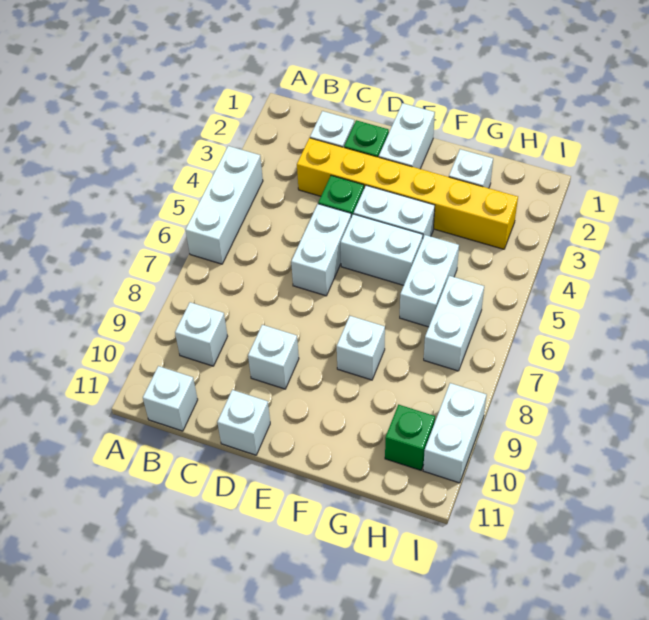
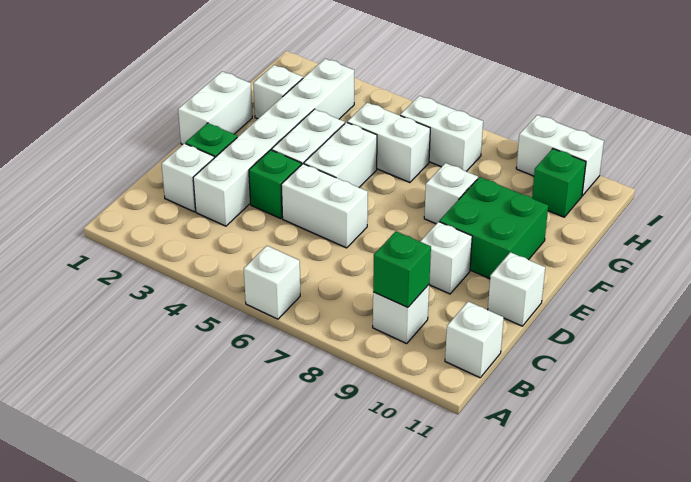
white 1x3 brick [186,146,263,264] -> white 1x1 brick [244,246,300,319]
none -> green 1x1 brick [373,231,431,307]
yellow 1x6 brick [297,138,518,249] -> white 1x6 brick [193,59,354,226]
white 1x2 brick [379,103,435,169] -> white 1x2 brick turned to [178,71,252,145]
none -> green 2x2 brick [439,177,548,279]

